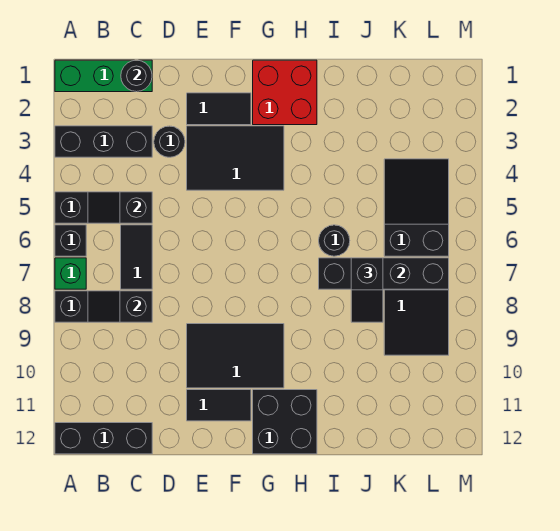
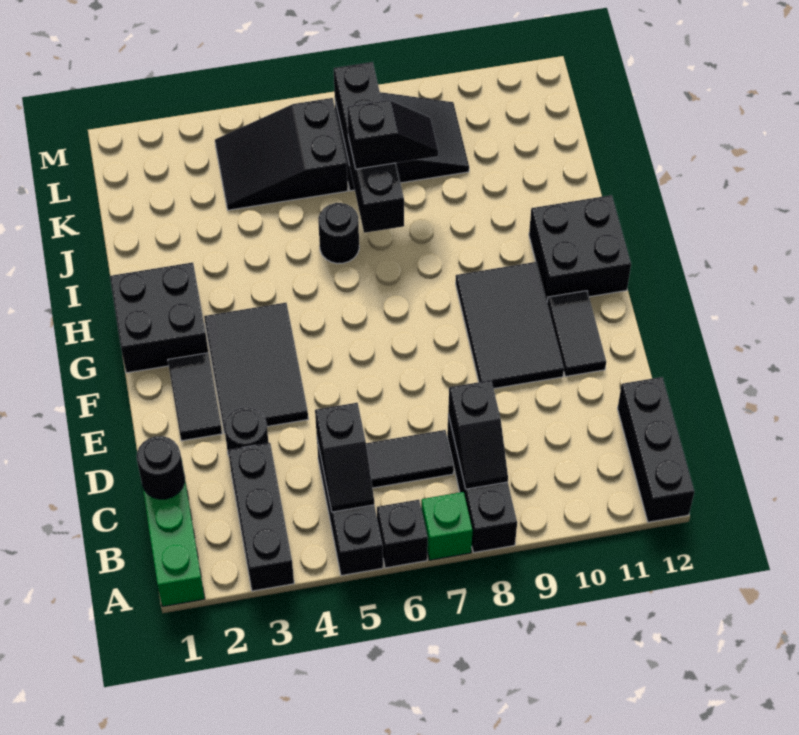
red 2x2 brick [253,60,317,125] -> black 2x2 brick [110,263,208,373]

